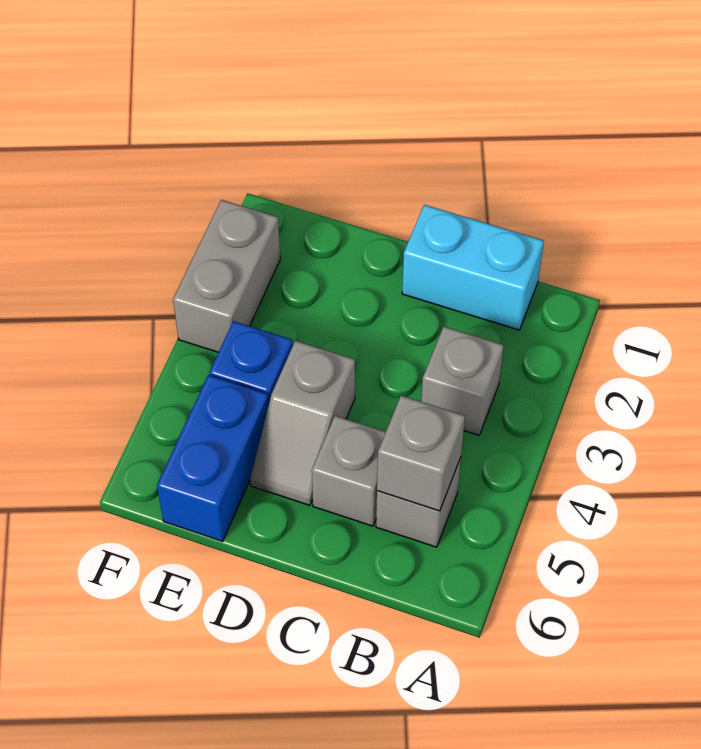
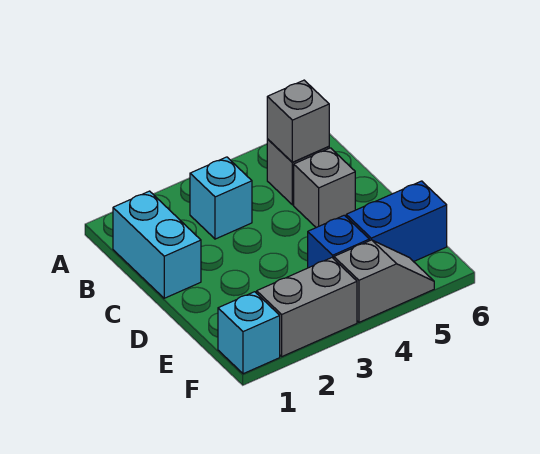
grey 1x1 brick [421,327,504,435] -> cyan 1x1 brick [190,157,252,239]
grey 1x2 slope [250,341,355,505] -> grey 1x2 slope moved to [334,240,434,322]
none -> cyan 1x1 brick [218,292,280,374]

